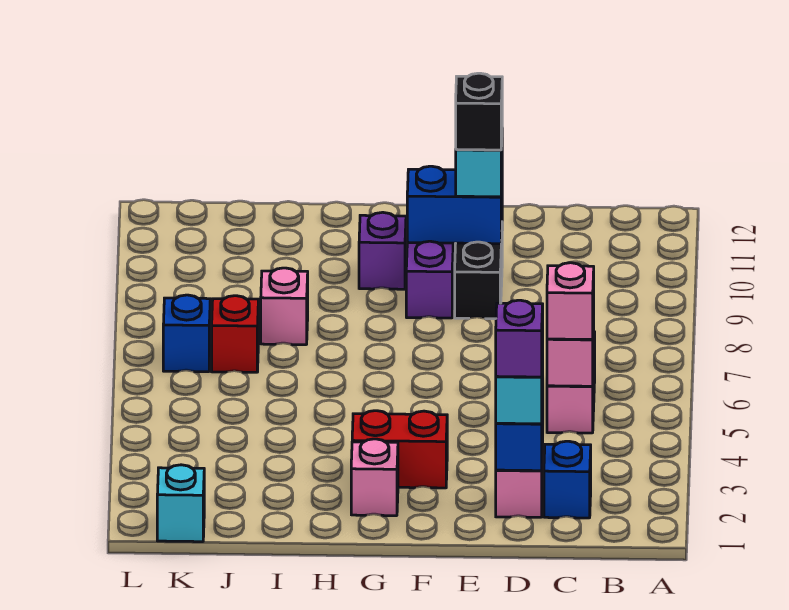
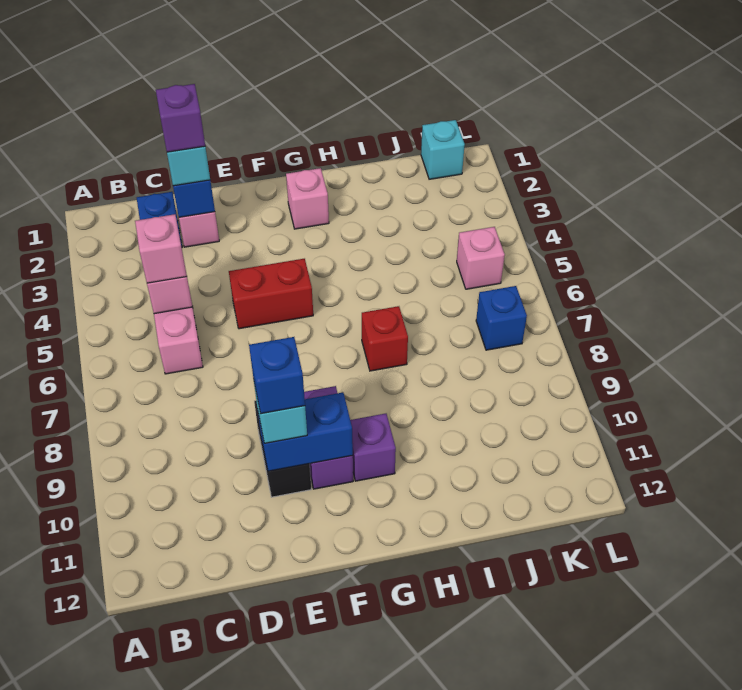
black 1x1 brick [456,73,502,150] -> blue 1x1 brick [249,337,305,414]
red 1x2 brick [352,411,447,488] -> red 1x2 brick moved to [229,259,313,329]
pink 1x1 brick [261,268,308,345] -> pink 1x1 brick moved to [457,227,505,289]
red 1x1 brick [212,296,258,372] -> red 1x1 brick moved to [362,306,408,371]

